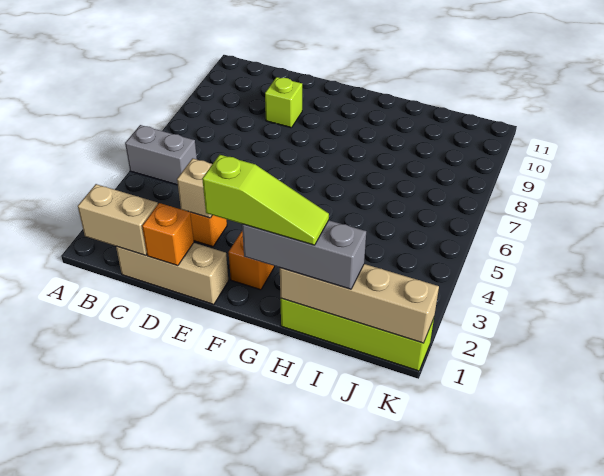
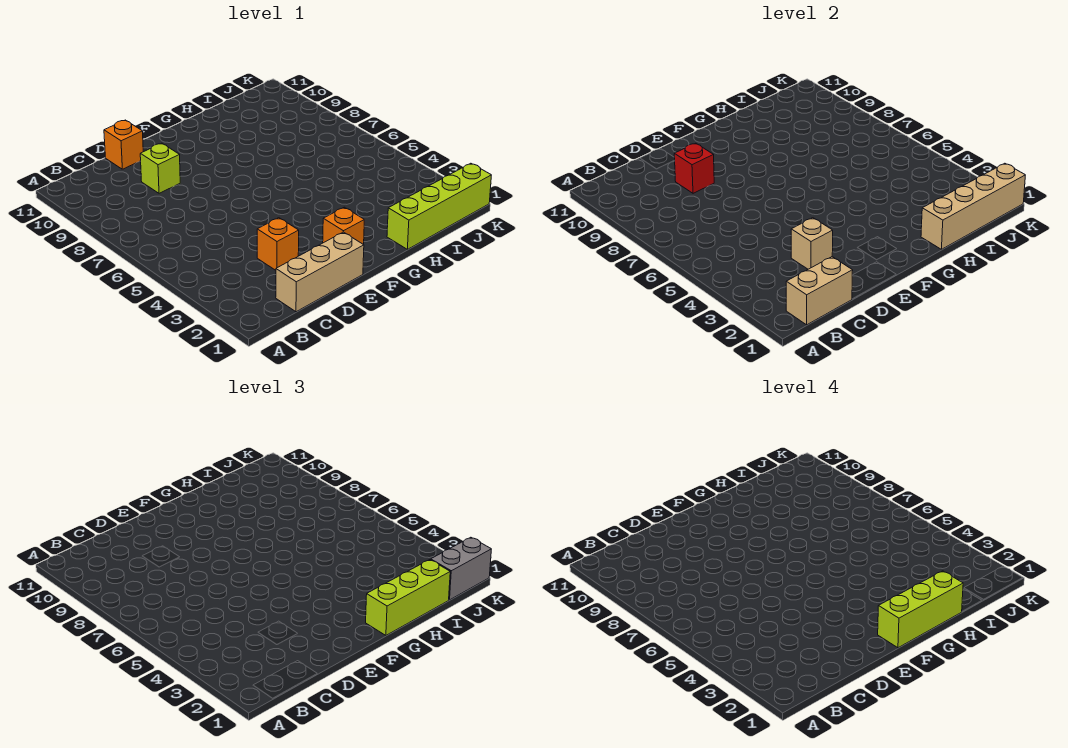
grey 1x2 brick [125,125,197,185] -> grey 1x2 brick moved to [431,537,491,600]
orange 1x1 brick [142,203,194,266] -> orange 1x1 brick moved to [104,120,143,169]
none -> red 1x1 brick [674,143,714,193]
lime 1x3 slope [202,155,329,245] -> lime 1x3 brick [878,571,963,648]
grey 1x3 brick [242,220,366,289] -> lime 1x3 brick [366,560,450,635]

